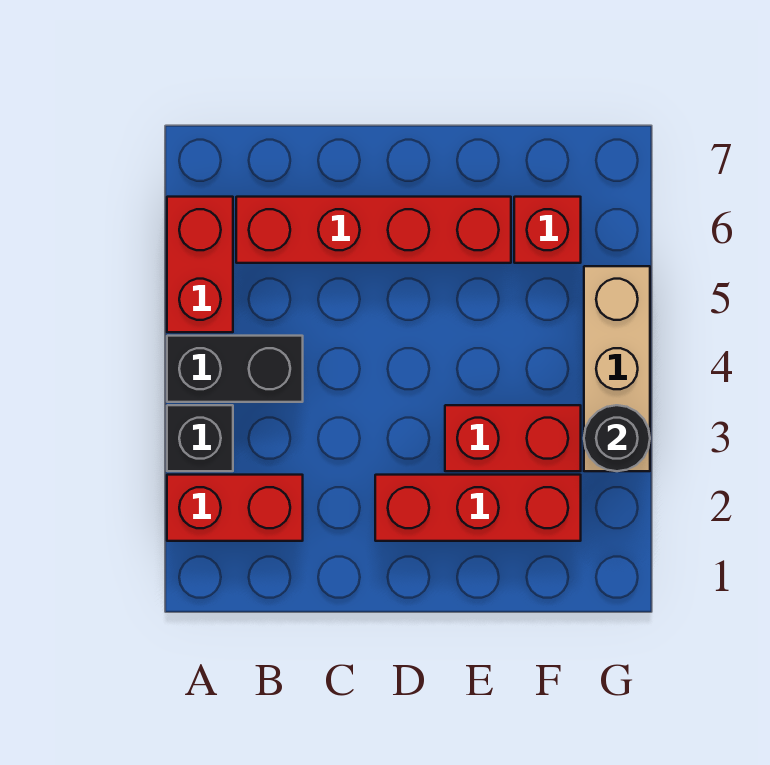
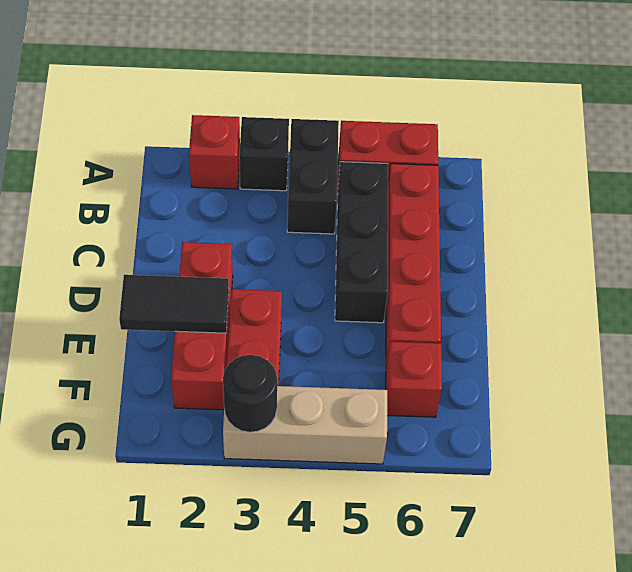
red 1x2 brick [167,475,303,541] -> red 1x1 brick [189,115,240,189]
none -> black 1x3 brick [335,162,388,323]
none -> black 1x2 tile [119,275,229,333]

